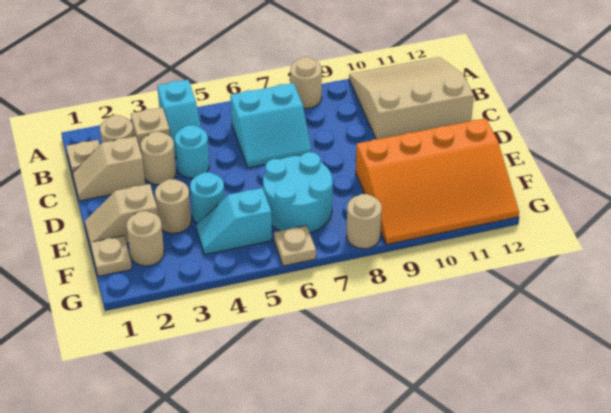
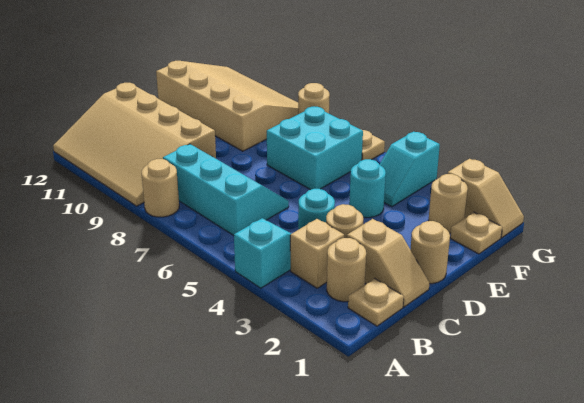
tan 3x3 slope [349,57,474,139] -> tan 3x4 slope [53,83,216,206]
cyan 2x2 slope [230,83,312,168] -> cyan 2x3 slope [163,144,289,235]
tan 1x2 slope [85,184,158,247] -> tan 1x2 slope moved to [448,159,524,238]
tan 1x1 round brick [155,179,191,233] -> tan 1x1 round brick moved to [410,221,450,284]
cyan 2x2 round brick [263,152,333,233] -> cyan 2x2 brick [267,107,363,190]
orange 3x4 slope [356,118,519,244] -> tan 3x4 slope [156,61,298,151]
cyan 1x2 slope [196,188,272,255] -> cyan 1x2 slope turned to [380,132,440,207]

